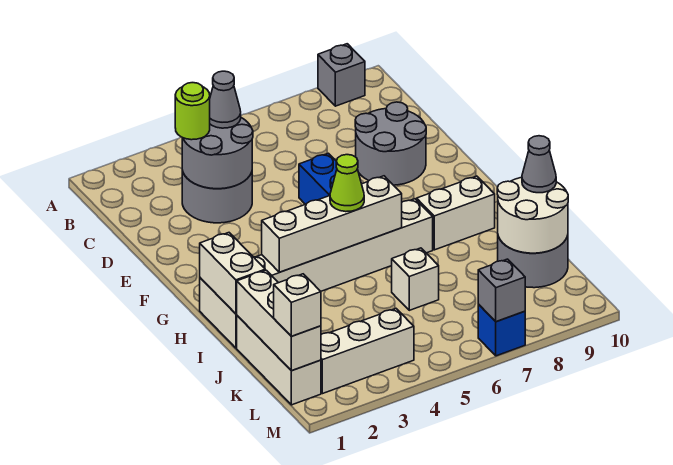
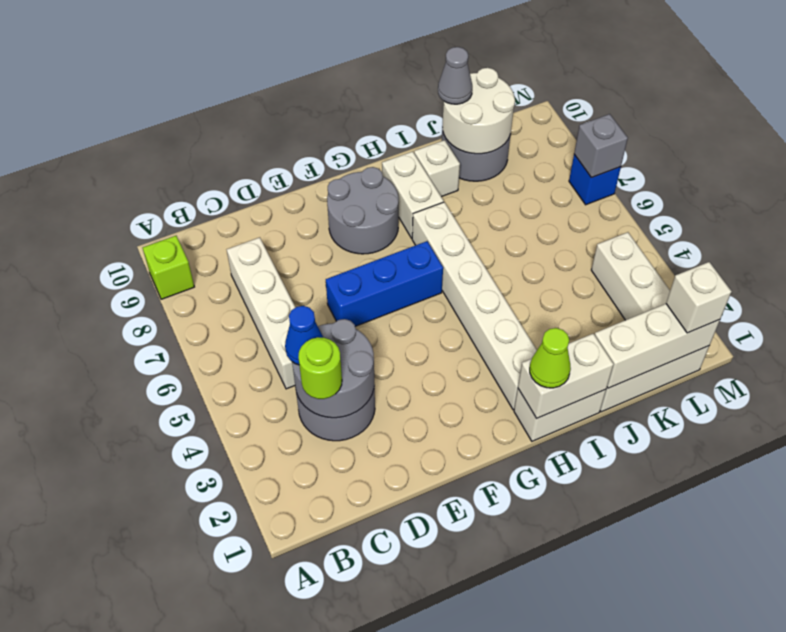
grey 1x1 brick [318,44,365,106] -> lime 1x1 brick [143,236,194,299]
grey 1x1 cone [210,71,241,128] -> blue 1x1 cone [285,306,323,365]
grey 2x2 round brick [355,102,426,185] -> grey 2x2 round brick moved to [327,167,399,254]
white 1x4 brick [262,176,402,272] -> white 1x4 brick moved to [227,237,296,389]
lime 1x1 cone [330,155,364,212] -> lime 1x1 cone moved to [530,328,571,388]
white 1x1 brick [392,248,439,310] -> white 1x1 brick moved to [414,140,460,197]

